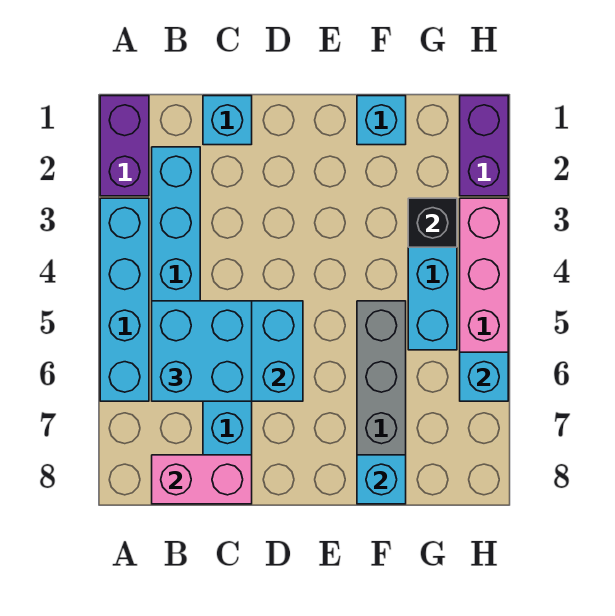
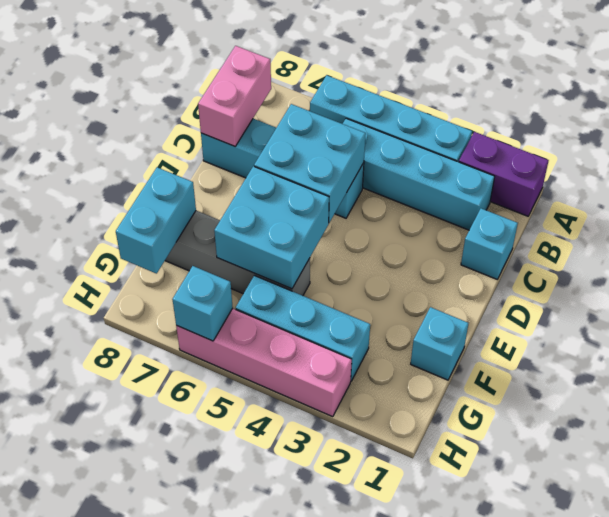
cyan 2x2 brick [152,301,252,401] -> cyan 2x2 brick moved to [214,166,329,289]
cyan 1x1 brick [357,455,406,504] -> cyan 1x2 brick [116,167,196,274]
black 1x1 brick [408,198,457,247] -> none
purple 1x2 brick [460,96,508,196] -> none

